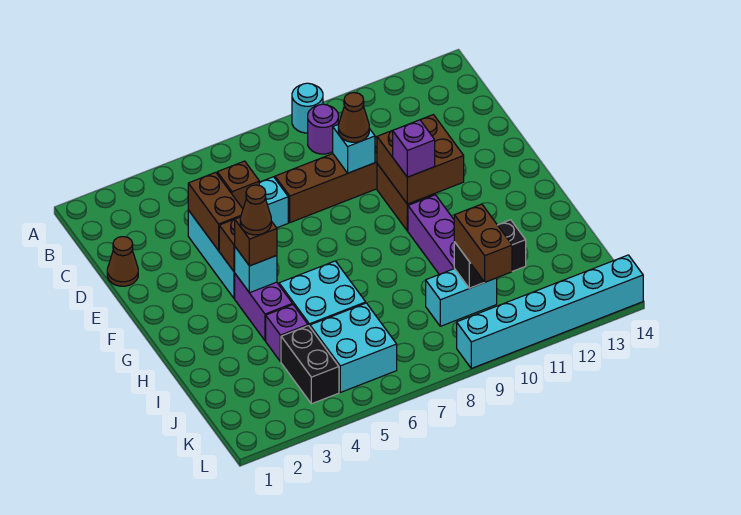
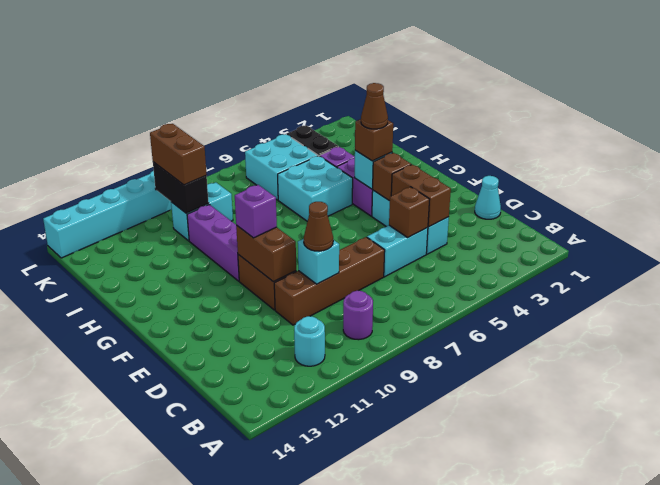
cyan 1x1 round brick [292,83,323,133] -> cyan 1x1 round brick moved to [294,316,325,366]
brown 1x1 cone [107,237,138,286] -> cyan 1x1 cone [475,176,501,219]
brown 2x2 brick [377,115,464,204] -> brown 1x2 brick [236,225,296,282]
black 1x2 brick [454,220,526,288] -> black 1x2 brick turned to [153,162,209,213]

